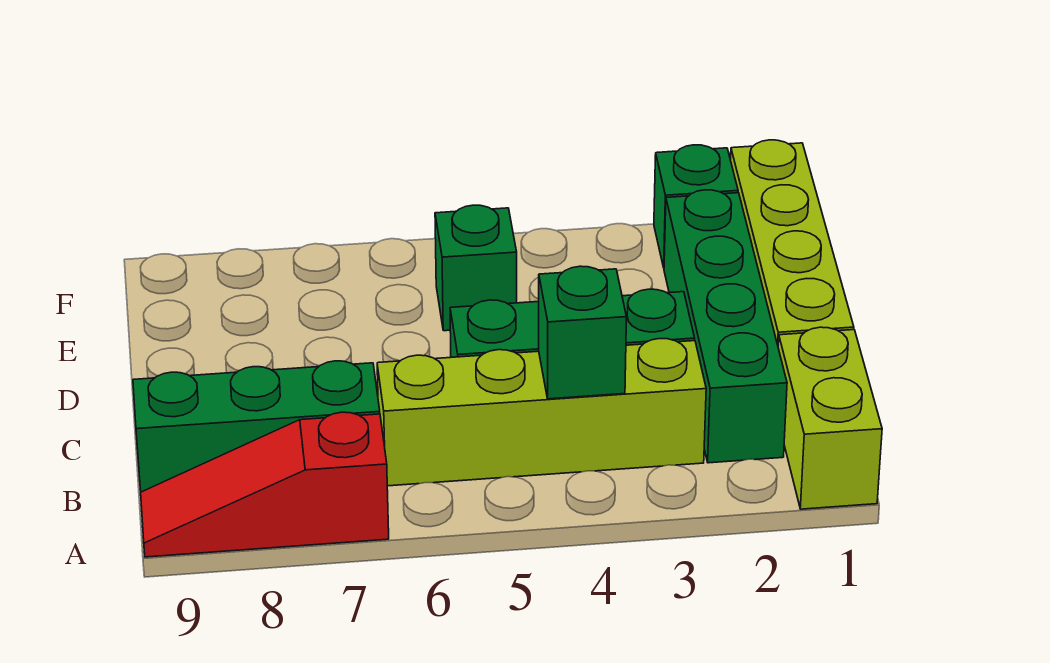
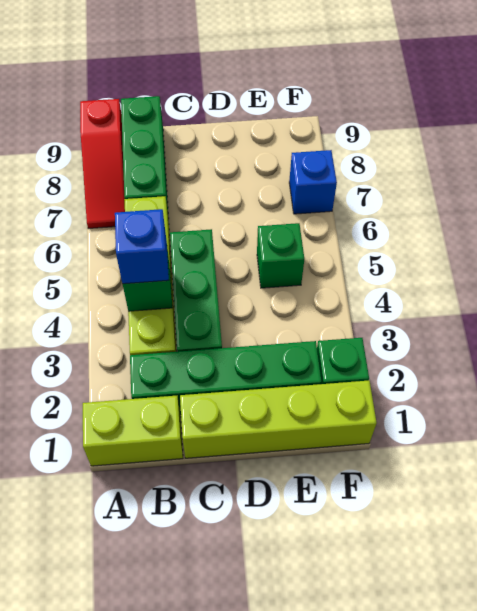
red 1x3 slope [141,412,389,557] -> red 1x3 slope turned to [80,99,125,229]
none -> blue 1x1 brick [115,209,169,284]
none -> blue 1x1 brick [289,150,337,214]

